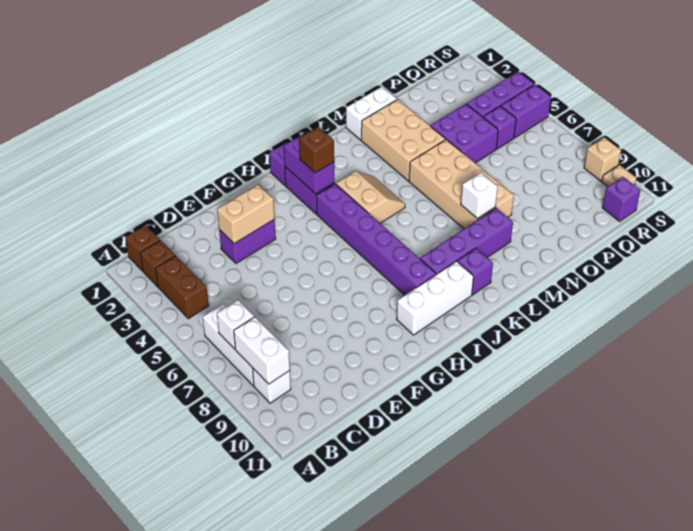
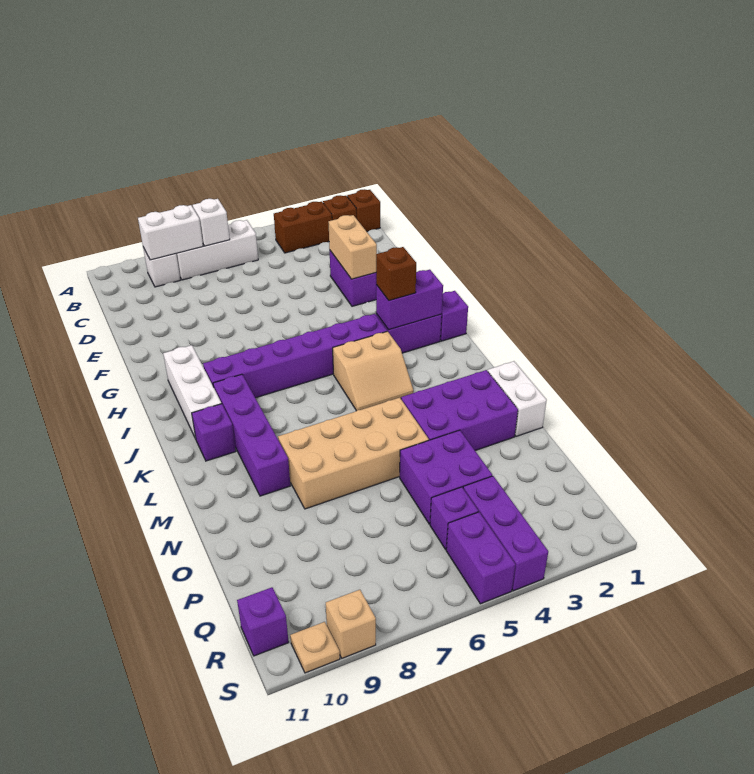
tan 2x3 brick [361,99,445,181] -> purple 2x3 brick [401,370,518,451]
white 1x1 brick [461,172,498,219] -> none

